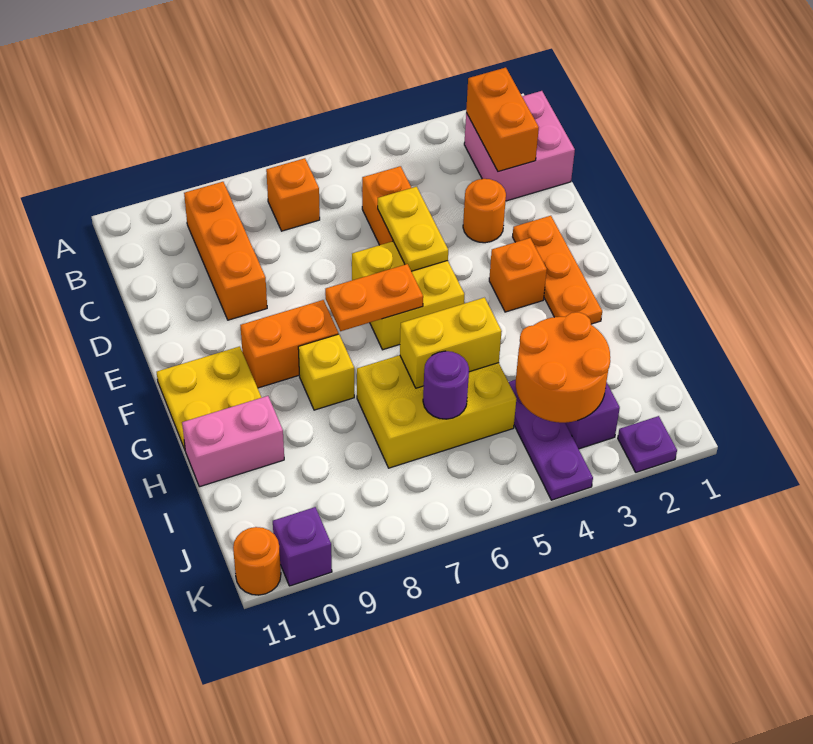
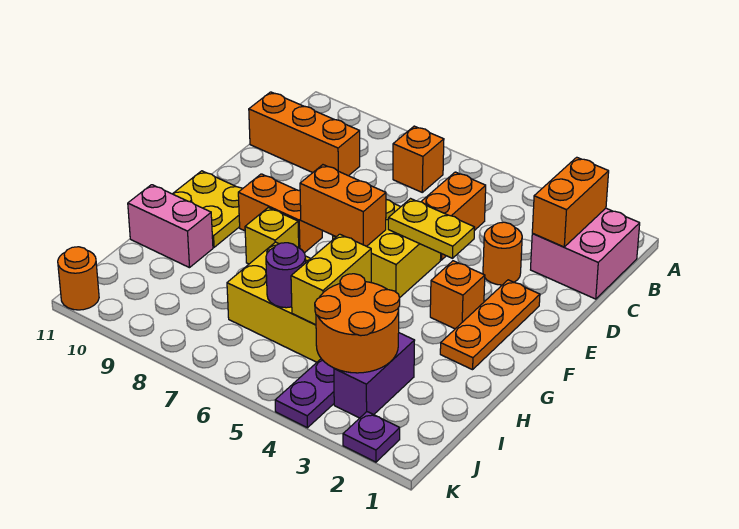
orange 1x3 brick [184,182,267,320] -> orange 1x3 brick turned to [249,92,360,176]
yellow 1x2 plate [378,187,448,271] -> yellow 1x2 plate turned to [388,199,475,258]
orange 1x2 plate [325,264,423,331] -> orange 1x2 brick [300,165,386,246]
yellow 1x2 brick [400,298,502,388] -> yellow 1x2 brick turned to [291,234,371,325]
purple 1x1 brick [273,507,332,586] -> none

